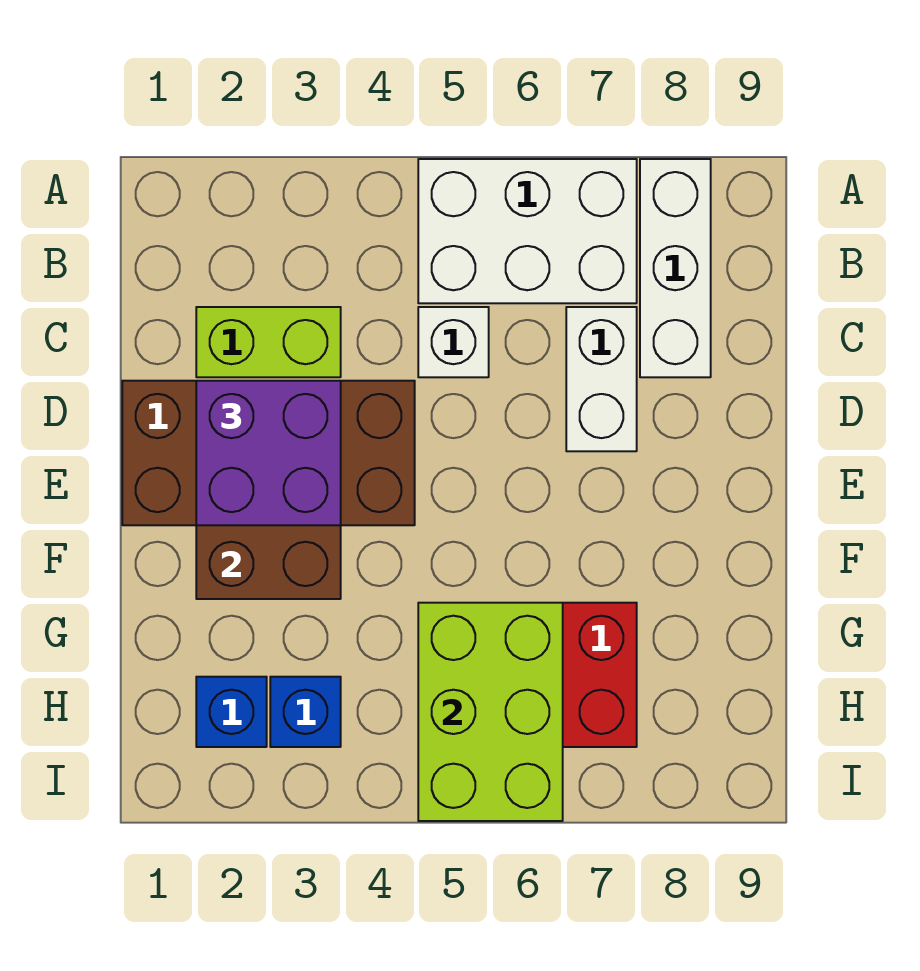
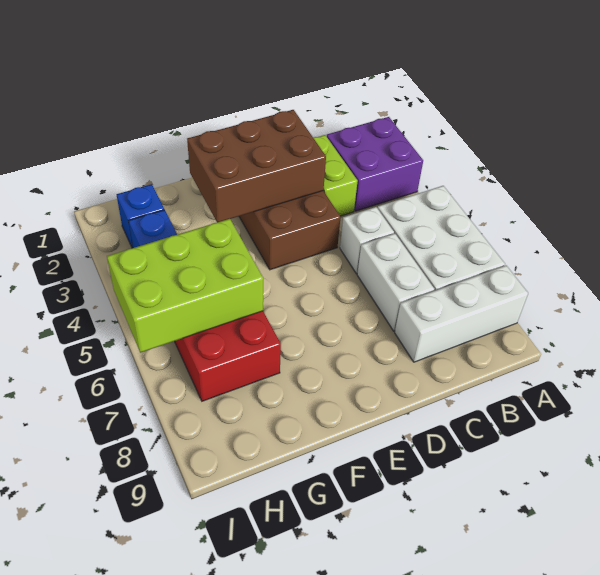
white 1x2 brick [566,307,637,451] -> white 1x2 brick turned to [357,233,434,331]
purple 2x2 brick [196,381,341,525] -> purple 2x2 brick moved to [327,117,423,211]

